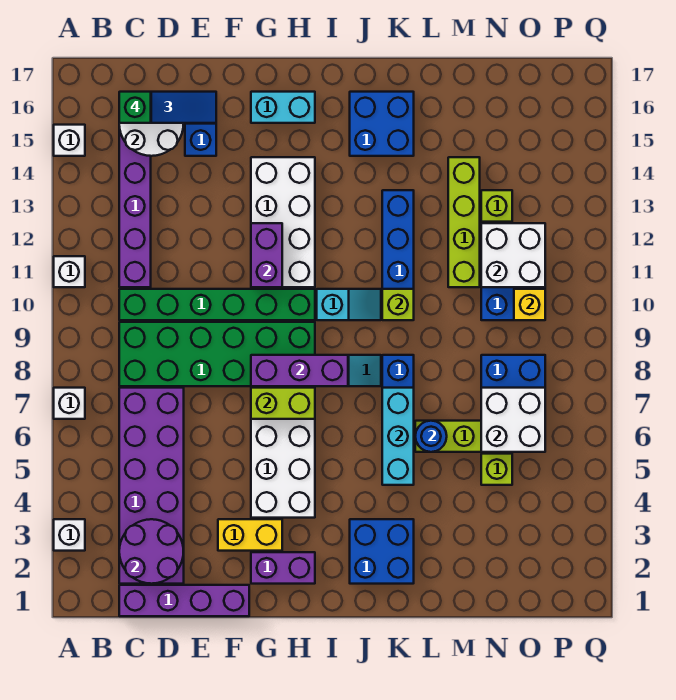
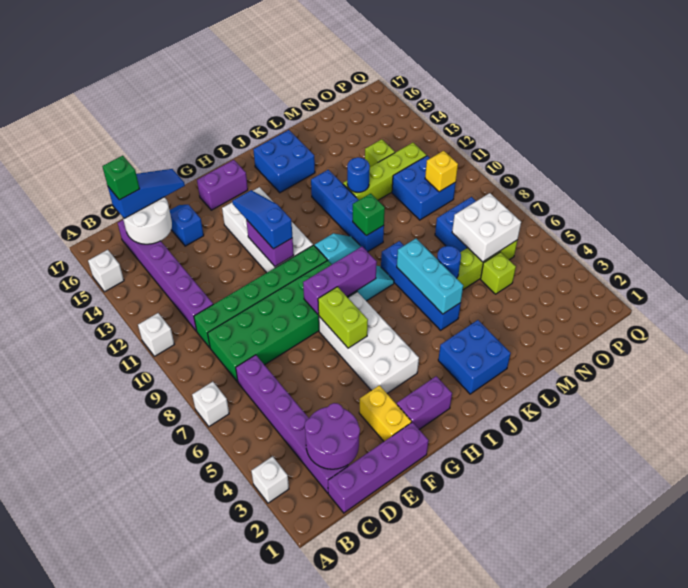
purple 2x6 brick [119,388,184,584] -> purple 1x6 brick [236,355,348,493]
yellow 1x2 brick [218,519,282,551] -> yellow 1x2 brick turned to [359,385,412,441]
lime 1x2 brick [251,388,315,419] -> lime 1x2 brick turned to [318,287,368,348]
none -> blue 1x3 slope [232,190,292,249]
cyan 1x2 brick [251,92,315,123] -> purple 1x2 brick [197,160,248,210]
lime 1x1 brick [382,289,414,320] -> green 1x1 brick [353,193,385,236]
none -> blue 1x1 round brick [347,157,370,192]
lime 1x4 brick [448,157,480,287] -> lime 1x4 brick turned to [343,143,427,200]
white 2x2 brick [481,223,545,287] -> none

